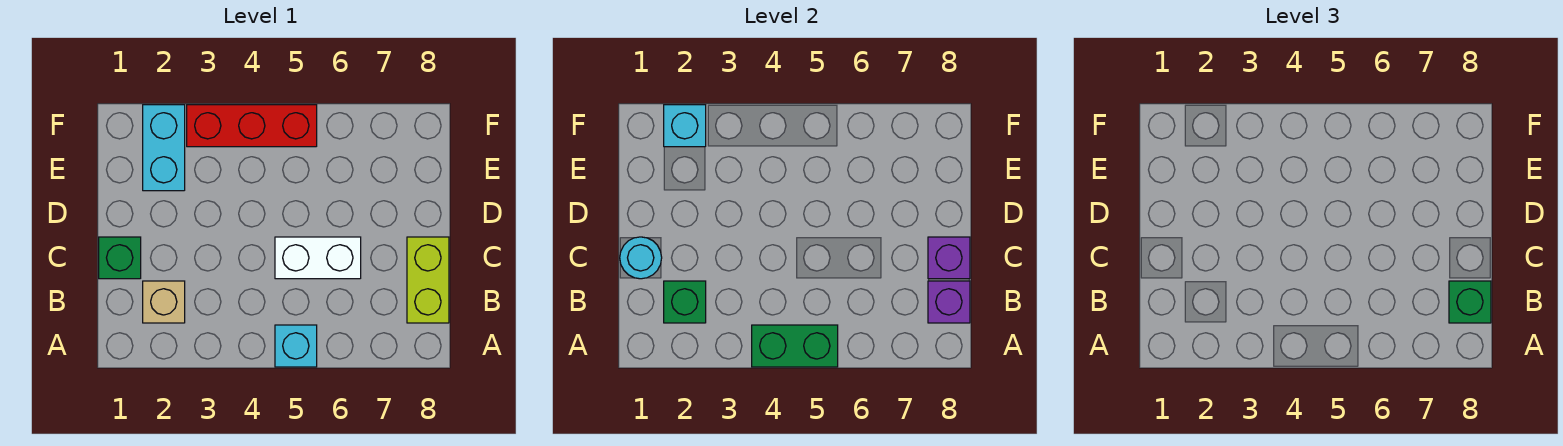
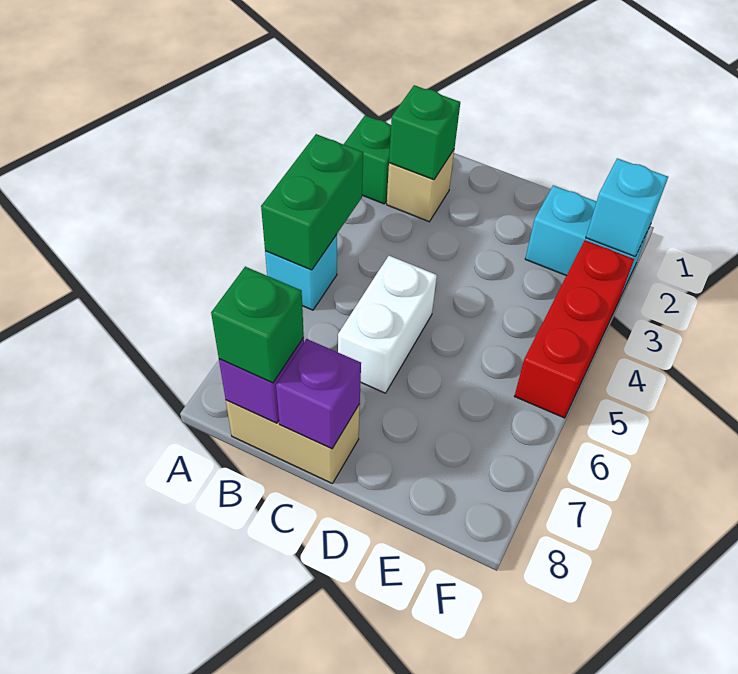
lime 1x2 brick [407,237,449,323] -> tan 1x2 brick [226,400,360,484]
green 1x1 brick [99,237,141,279] -> green 1x1 brick moved to [344,115,391,204]
cyan 1x1 round brick [620,237,662,279] -> none

